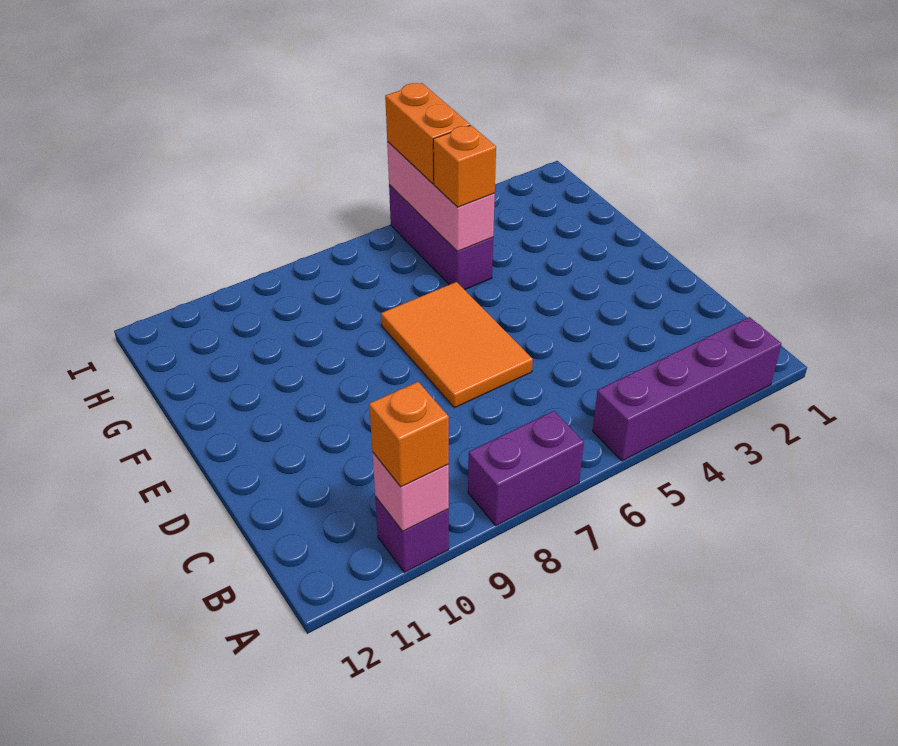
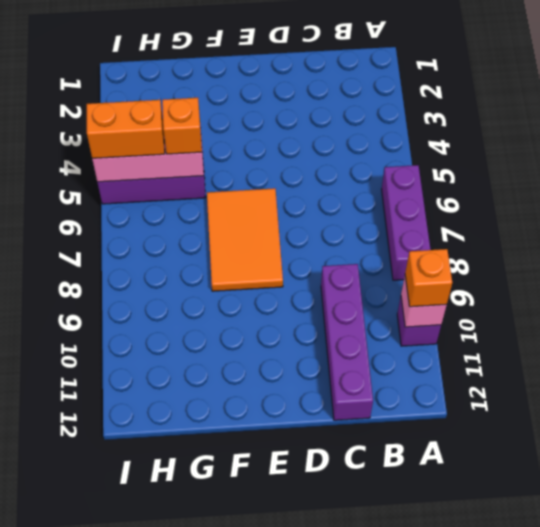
purple 1x4 brick [593,317,781,461] -> purple 1x4 brick moved to [321,264,373,420]
purple 1x2 brick [468,411,584,525] -> purple 1x3 brick [382,165,431,280]
orange 2x3 tile [381,282,533,408] -> orange 2x3 tile turned to [207,188,283,291]

